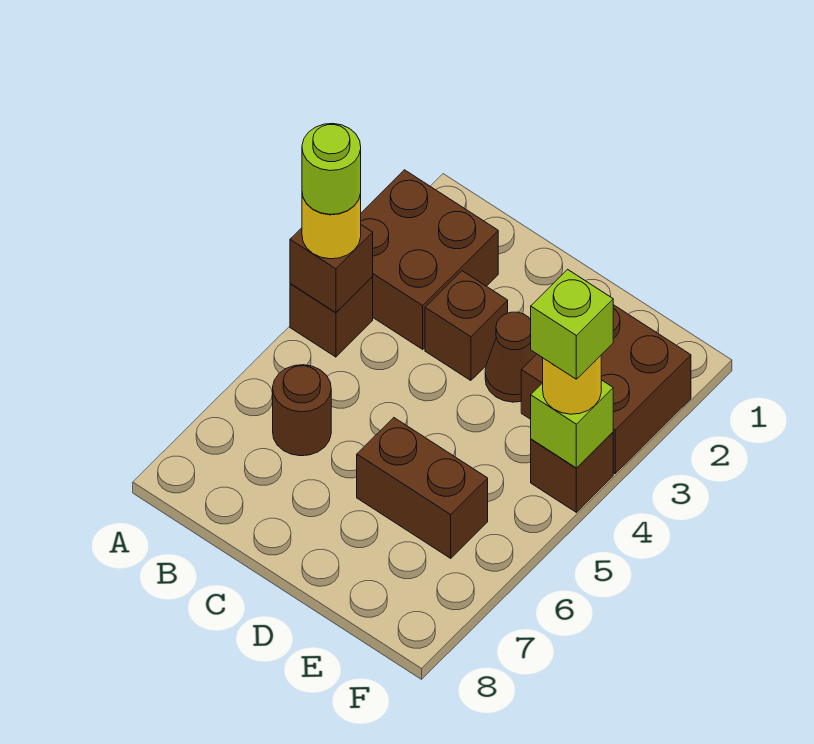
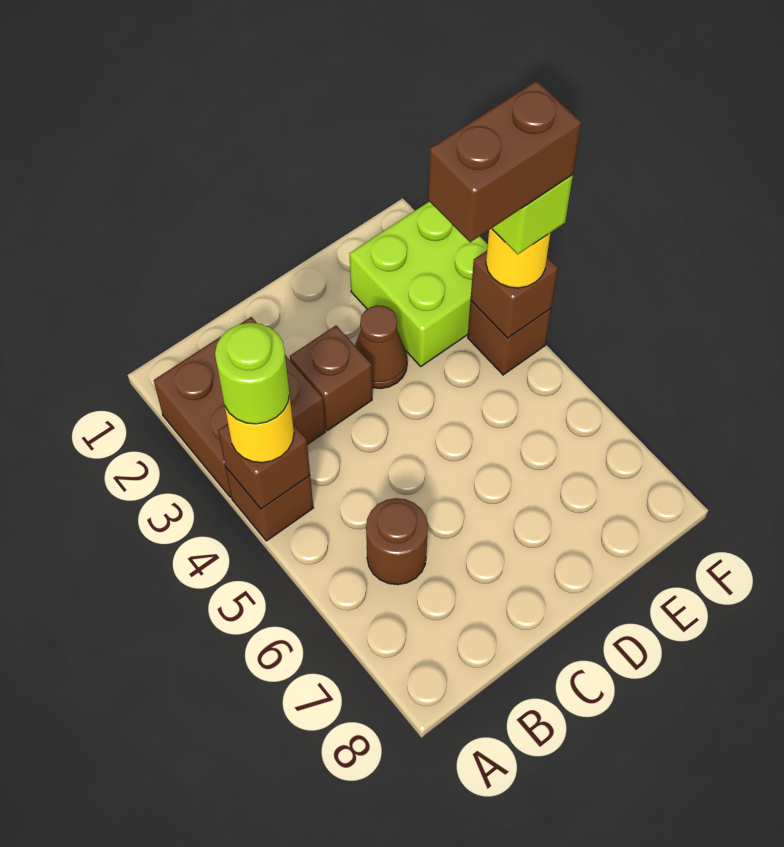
brown 1x2 brick [357,418,488,558] -> brown 1x2 brick moved to [428,81,581,242]
brown 2x2 brick [521,305,691,474] -> lime 2x2 brick [349,202,488,366]
lime 1x1 brick [531,380,613,468] -> brown 1x1 brick [471,251,558,338]

